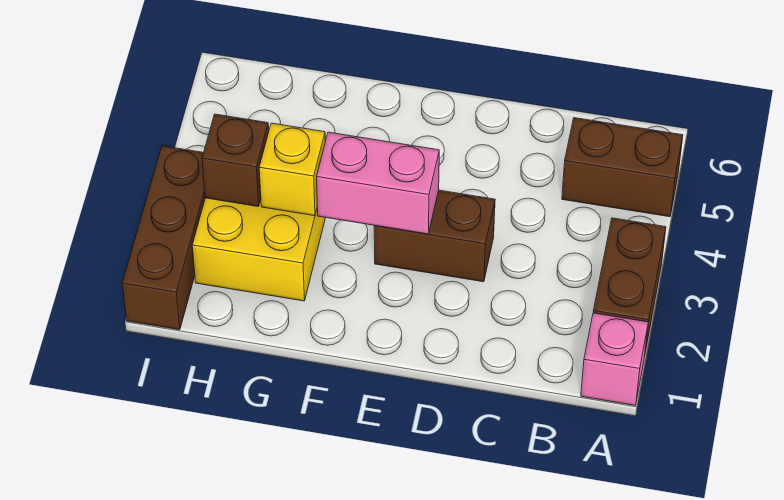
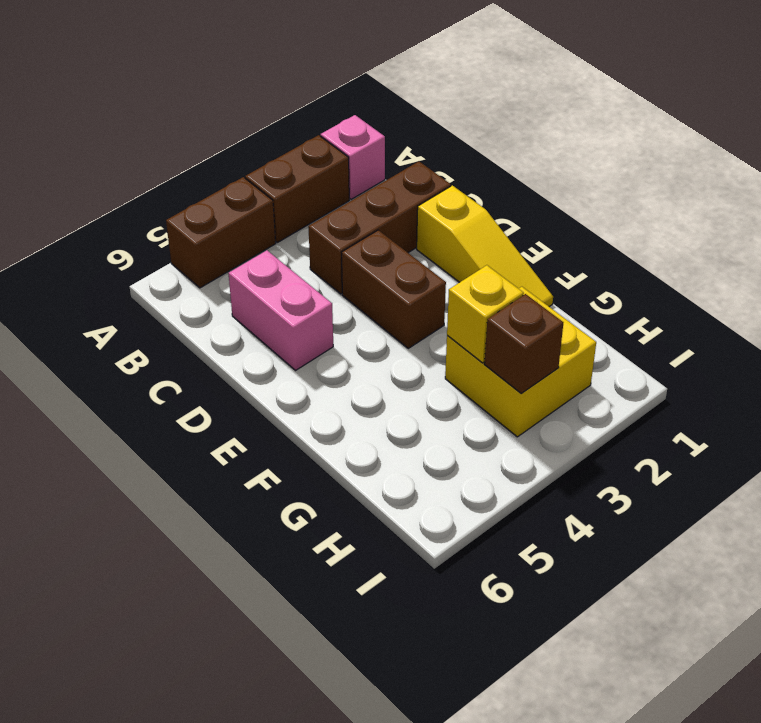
brown 1x2 brick [562,118,683,217] -> brown 1x2 brick turned to [166,177,276,288]
none -> yellow 1x3 slope [417,185,553,306]
pink 1x2 brick [317,132,439,234] -> pink 1x2 brick moved to [229,250,333,370]
brown 1x3 brick [122,146,205,330] -> brown 1x3 brick moved to [308,161,451,294]

